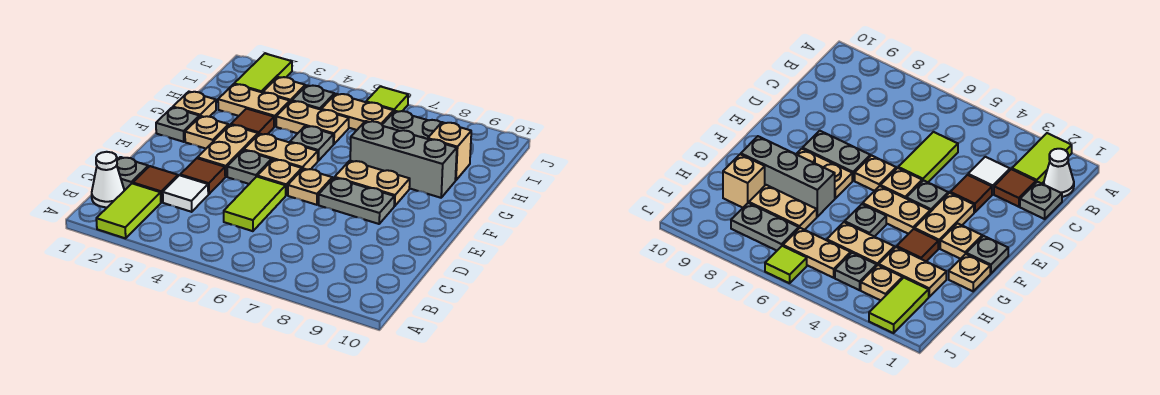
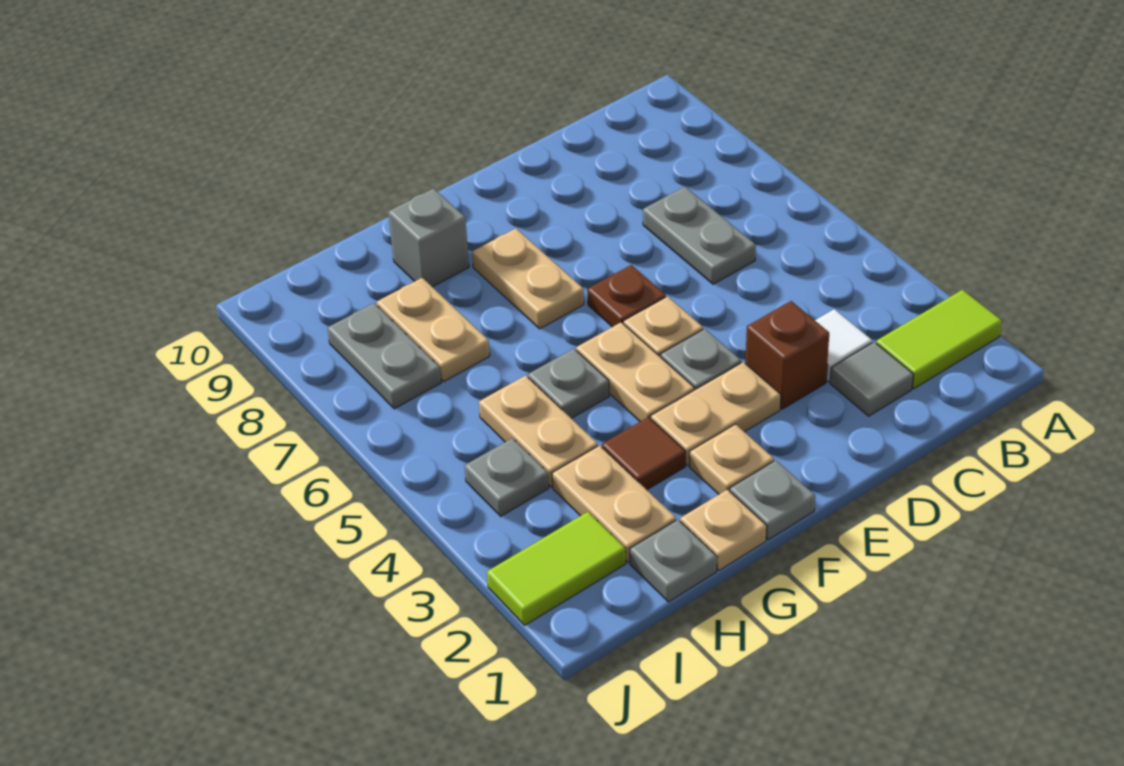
white 1x1 cone [92,152,124,207] -> none
grey 1x1 plate [117,157,148,191] -> grey 1x1 plate moved to [630,520,717,602]
brown 1x1 tile [133,166,178,202] -> grey 1x1 tile [830,342,913,416]
lime 1x2 tile [224,177,286,231] -> none
brown 1x1 tile [180,158,225,194] -> brown 1x1 brick [745,301,829,409]
tan 1x1 plate [288,169,332,205] -> brown 1x1 plate [587,265,666,327]
grey 1x2 plate [319,178,394,224] -> grey 1x2 plate moved to [643,187,756,284]
grey 1x3 brick [350,121,457,198] -> grey 1x1 brick [388,188,469,287]
tan 1x1 brick [428,122,471,180] -> none
tan 1x1 plate [263,77,305,102] -> none
tan 1x2 plate [321,94,394,130] -> none
lime 1x1 tile [366,86,408,112] -> none

